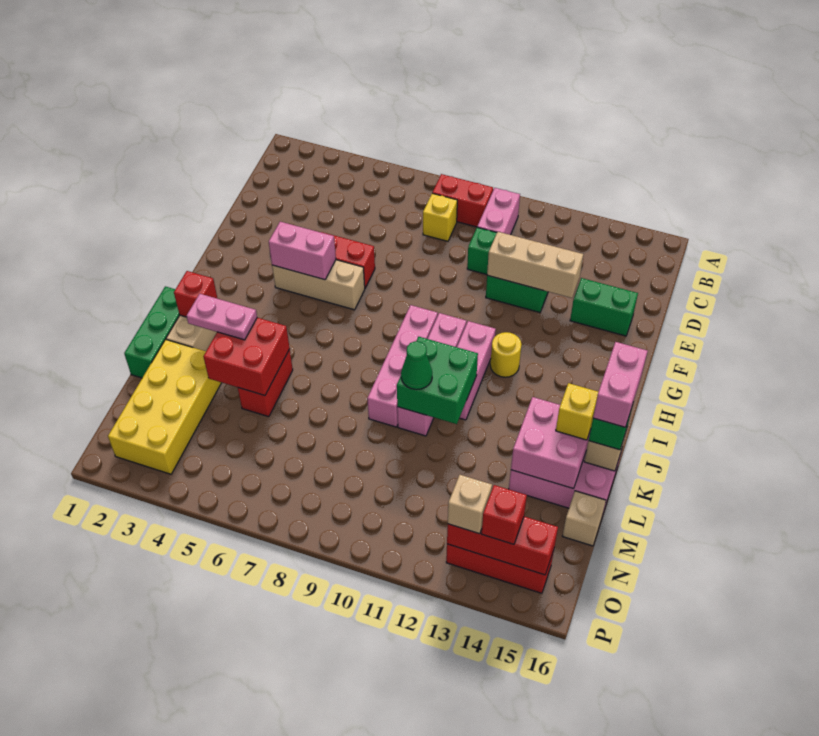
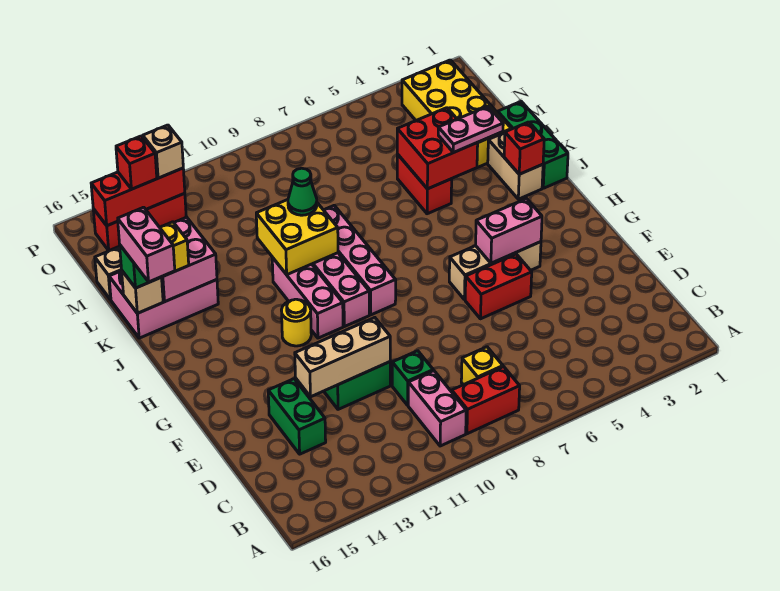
green 1x2 brick [570,278,638,336] -> green 1x2 brick turned to [268,379,326,454]
green 2x2 brick [397,337,478,424] -> yellow 2x2 brick [256,200,338,275]

